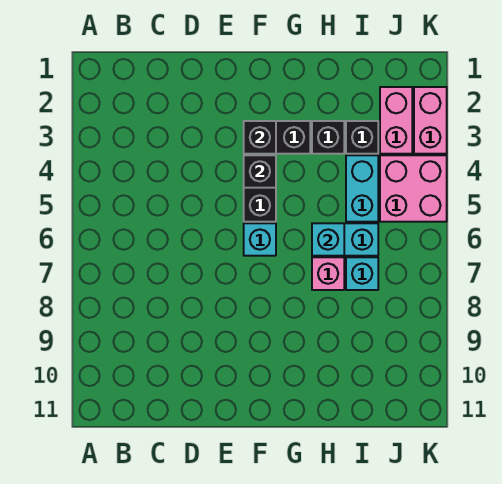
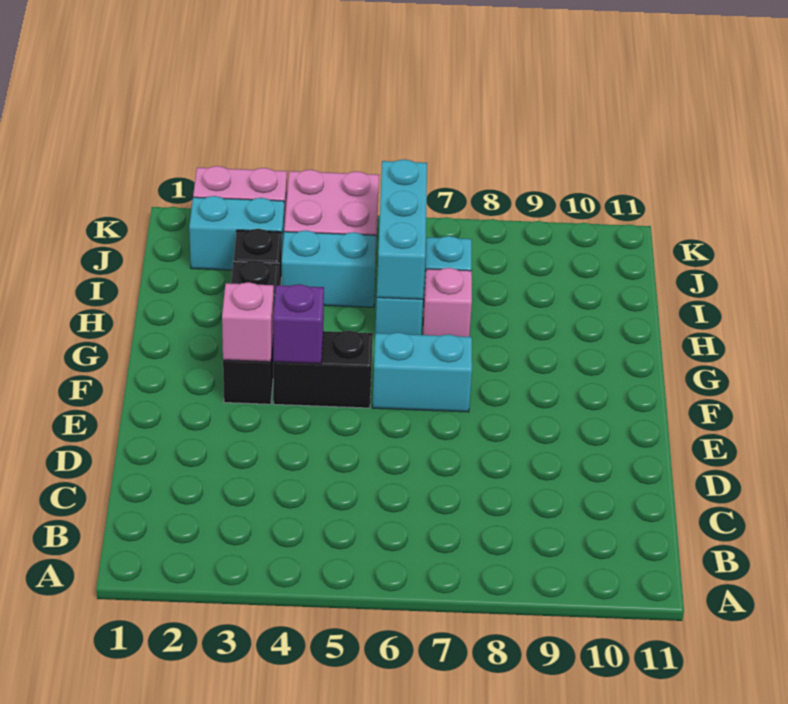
black 1x1 brick [244,121,276,154] -> pink 1x1 brick [222,282,274,362]
black 1x1 brick [244,155,276,188] -> purple 1x1 brick [273,284,324,364]
cyan 1x1 brick [244,223,276,256] -> cyan 1x2 brick [372,333,472,412]
cyan 1x1 brick [312,223,344,256] -> cyan 1x3 brick [377,159,427,299]
pink 1x2 brick [380,87,412,154] -> cyan 1x2 brick [189,196,284,270]

